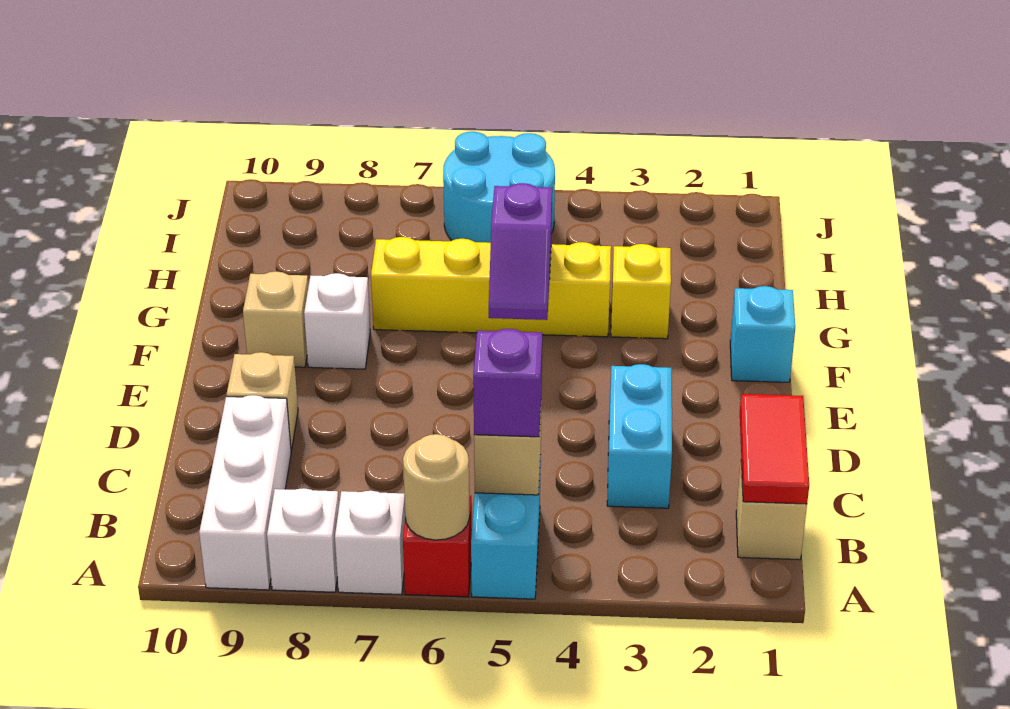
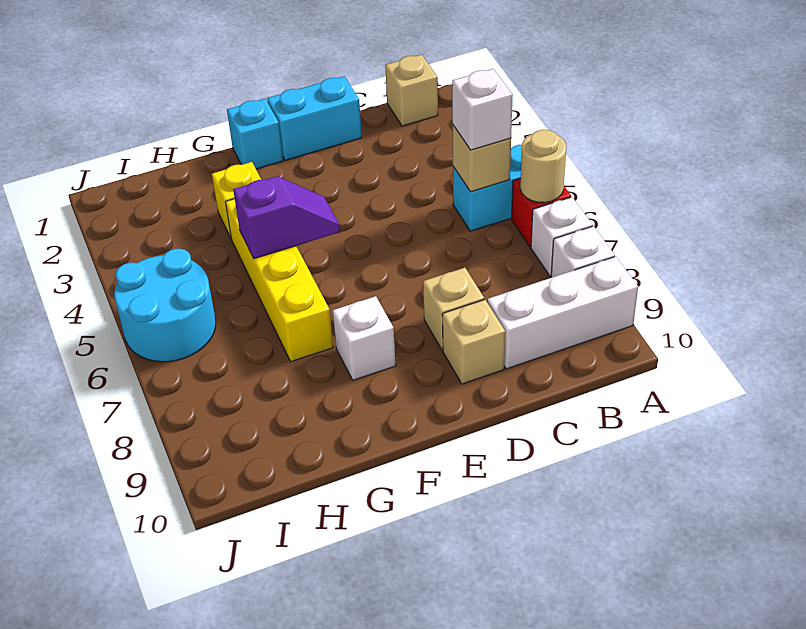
red 1x2 tile [740,394,809,504] -> none
purple 1x1 brick [473,329,542,437] -> white 1x1 brick [452,69,513,150]
cyan 1x2 brick [607,364,672,508] -> cyan 1x2 brick moved to [267,76,362,160]
tan 1x1 brick [243,271,308,367] -> tan 1x1 brick moved to [423,268,484,350]

